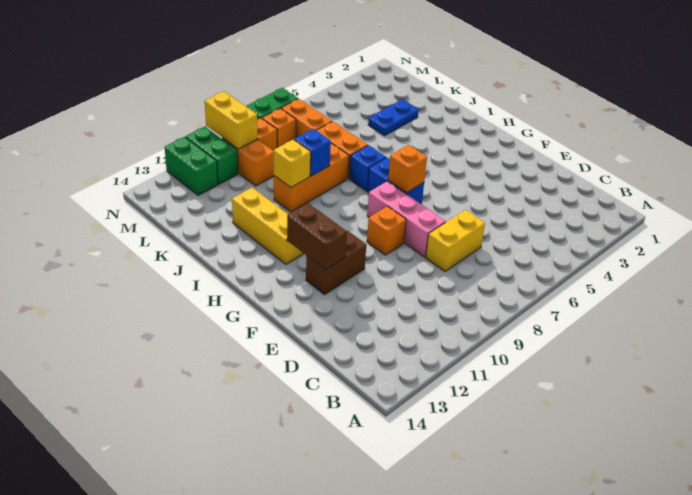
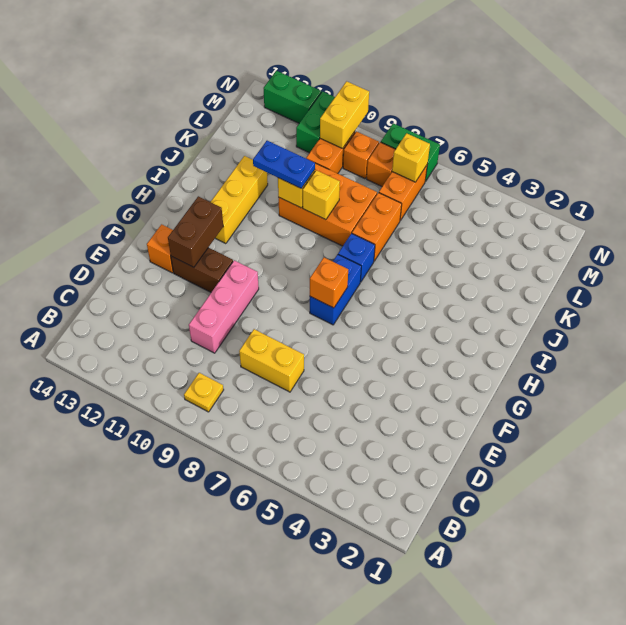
none -> yellow 1x1 plate [184,373,224,412]
pink 1x3 brick [367,181,446,257] -> pink 1x3 brick moved to [189,260,259,353]
orange 1x1 brick [367,206,406,255] -> orange 1x1 brick moved to [147,224,173,273]
orange 1x3 brick [274,144,349,212] -> orange 2x3 brick [278,163,377,246]
blue 1x1 brick [294,129,331,176] -> yellow 1x1 brick [303,170,340,220]
blue 1x2 plate [368,100,418,136] -> blue 1x2 plate moved to [253,141,315,188]
none -> yellow 1x1 brick [392,133,430,182]
green 1x2 brick [165,137,218,196] -> green 1x2 brick turned to [264,71,321,123]

